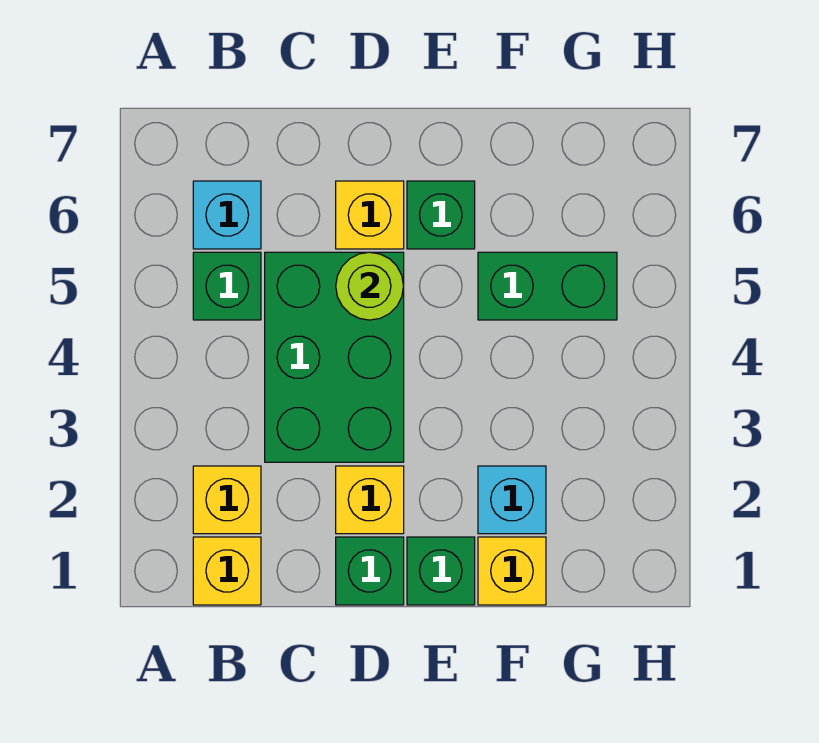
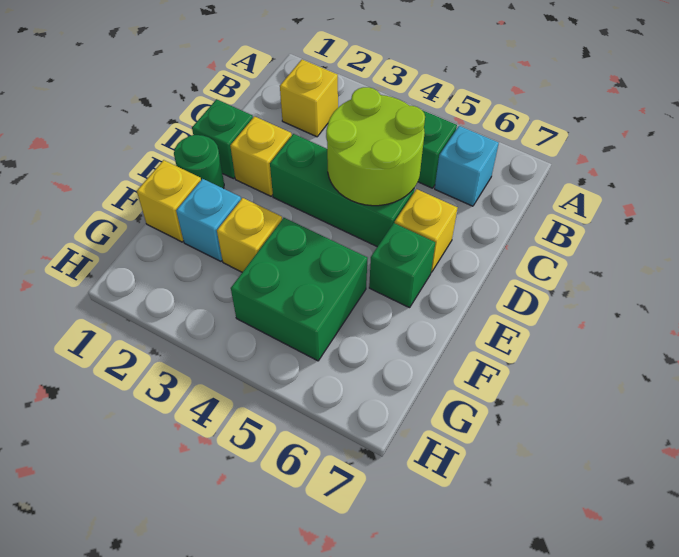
yellow 1x1 brick [193,537,261,605] -> yellow 1x1 brick moved to [217,198,282,272]
green 2x3 brick [265,252,404,462] -> green 1x3 brick [270,134,414,247]
lime 1x1 round brick [336,252,403,320] -> lime 2x2 round brick [326,87,425,206]
green 1x1 brick [407,537,475,605] -> green 1x1 round brick [174,135,224,188]
green 1x2 brick [478,252,617,320] -> green 2x2 brick [231,218,368,361]

